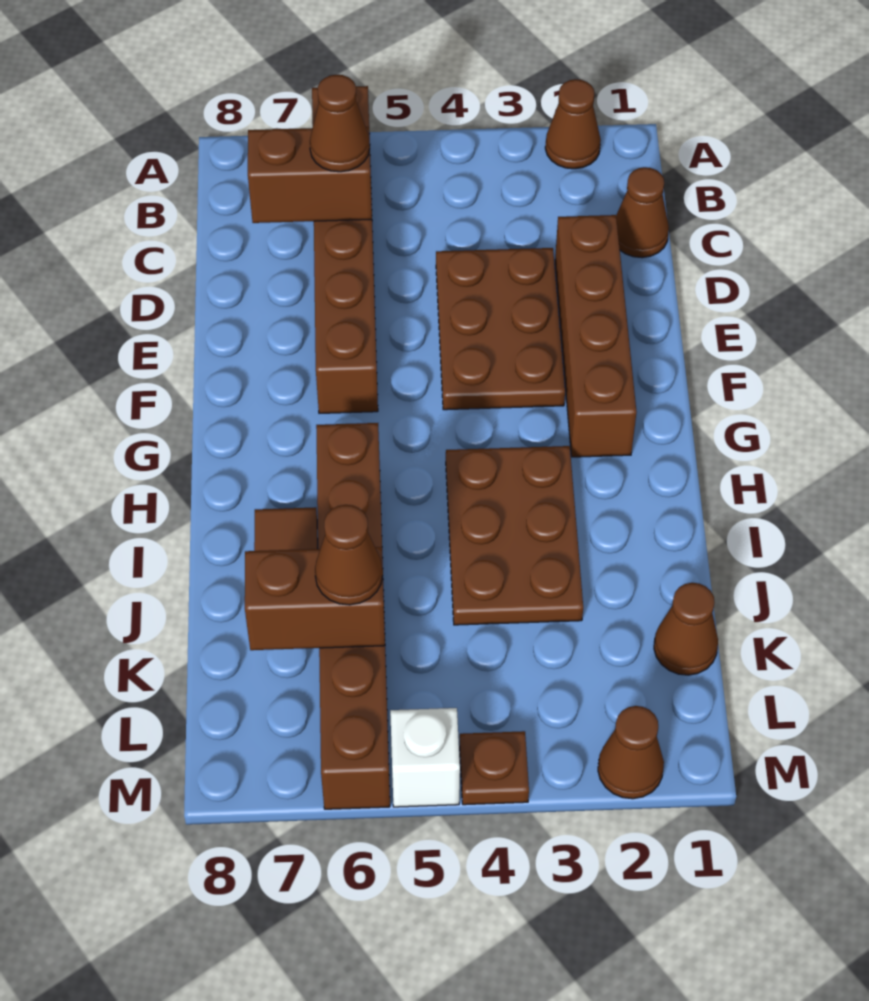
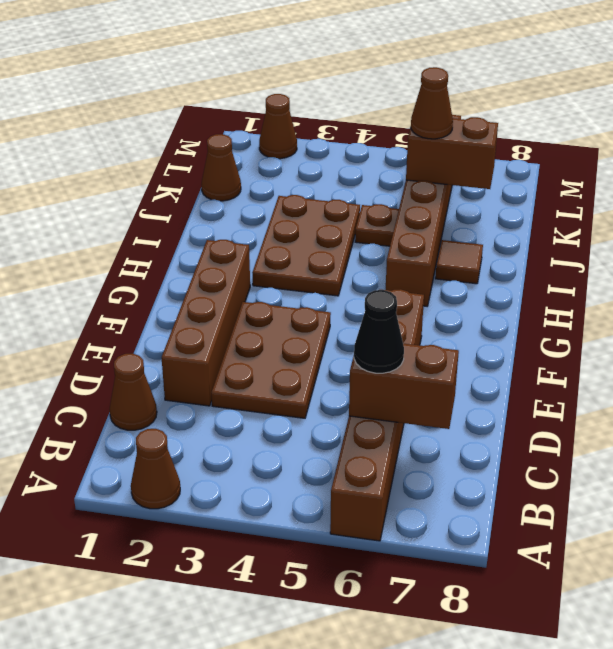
brown 1x1 cone [310,75,370,172] -> black 1x1 cone [354,290,404,373]
brown 1x1 plate [460,731,529,805] -> brown 1x1 plate moved to [355,204,399,246]
white 1x1 brick [390,708,460,807] -> none

